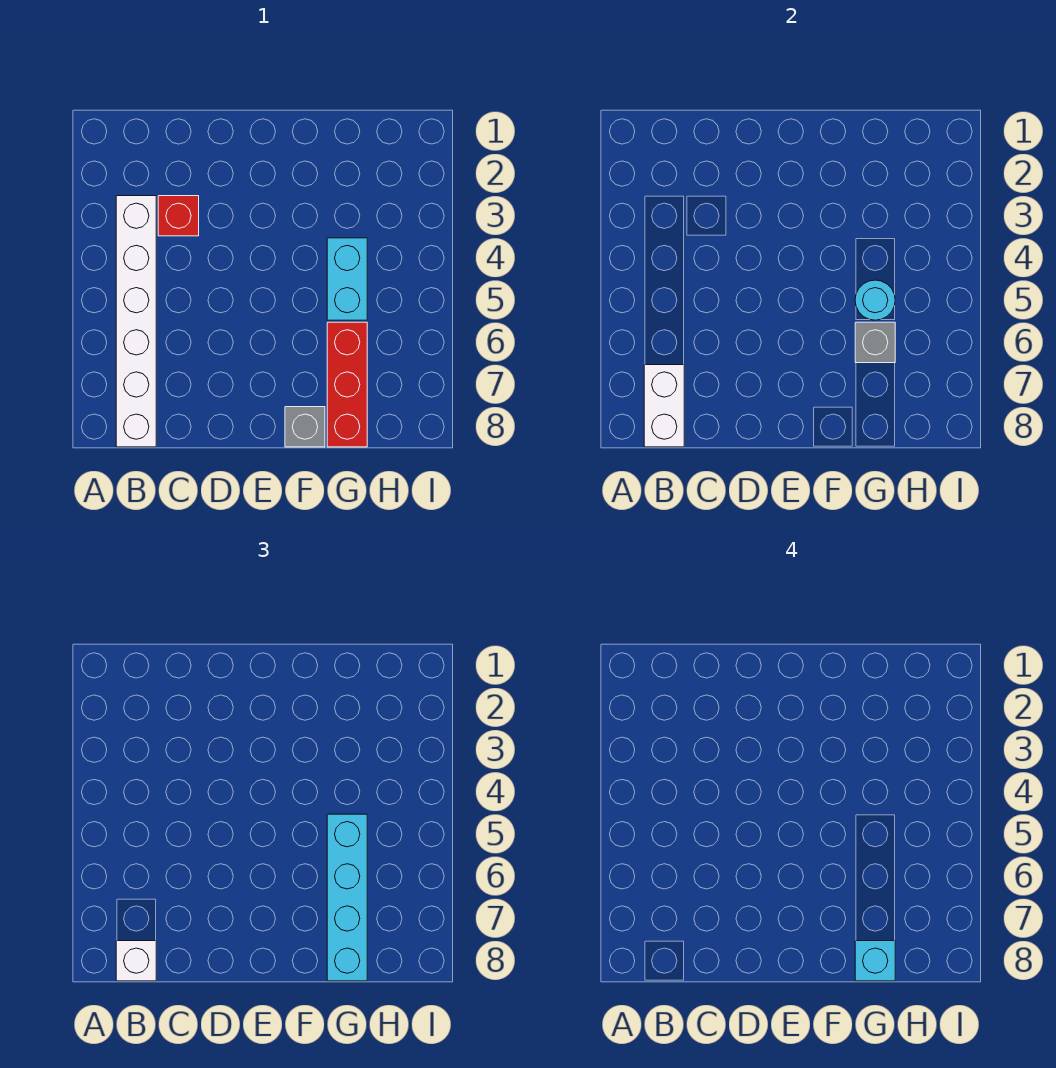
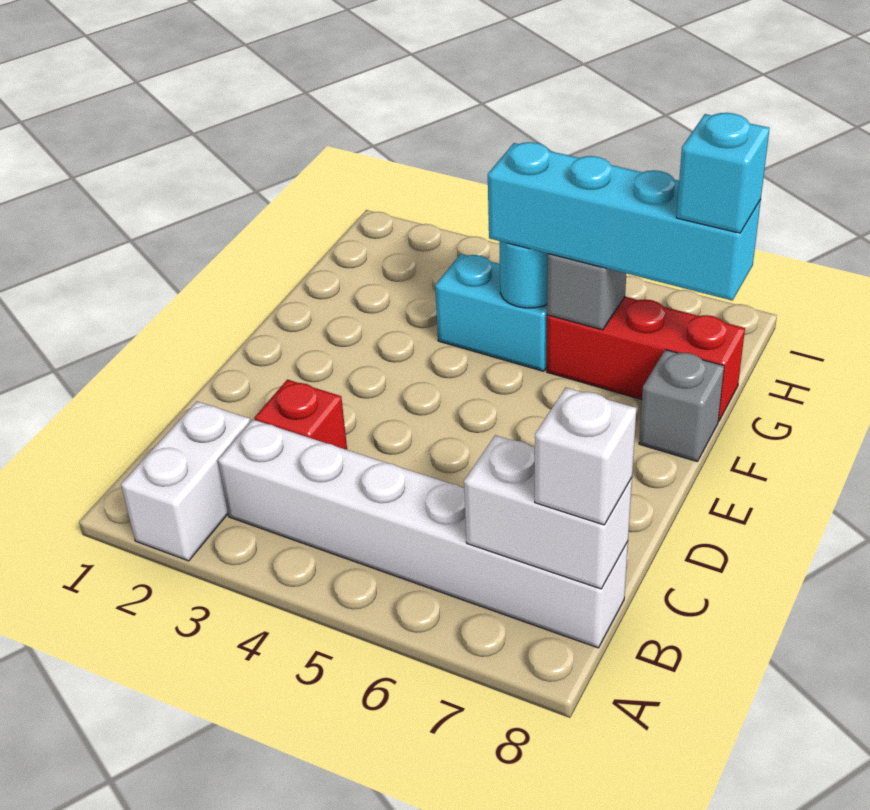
none -> white 1x2 brick [121,401,251,561]

